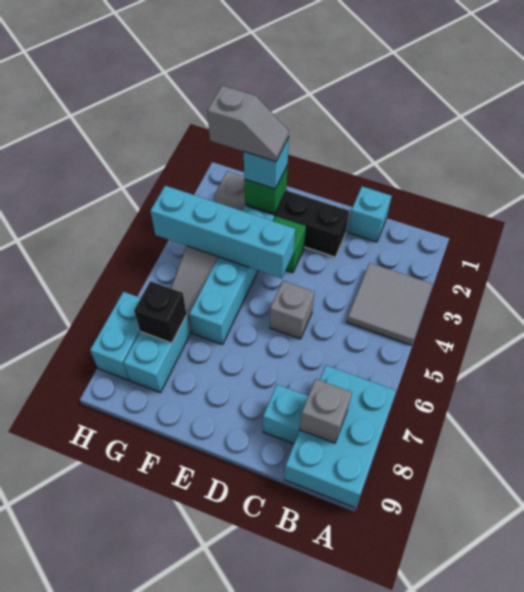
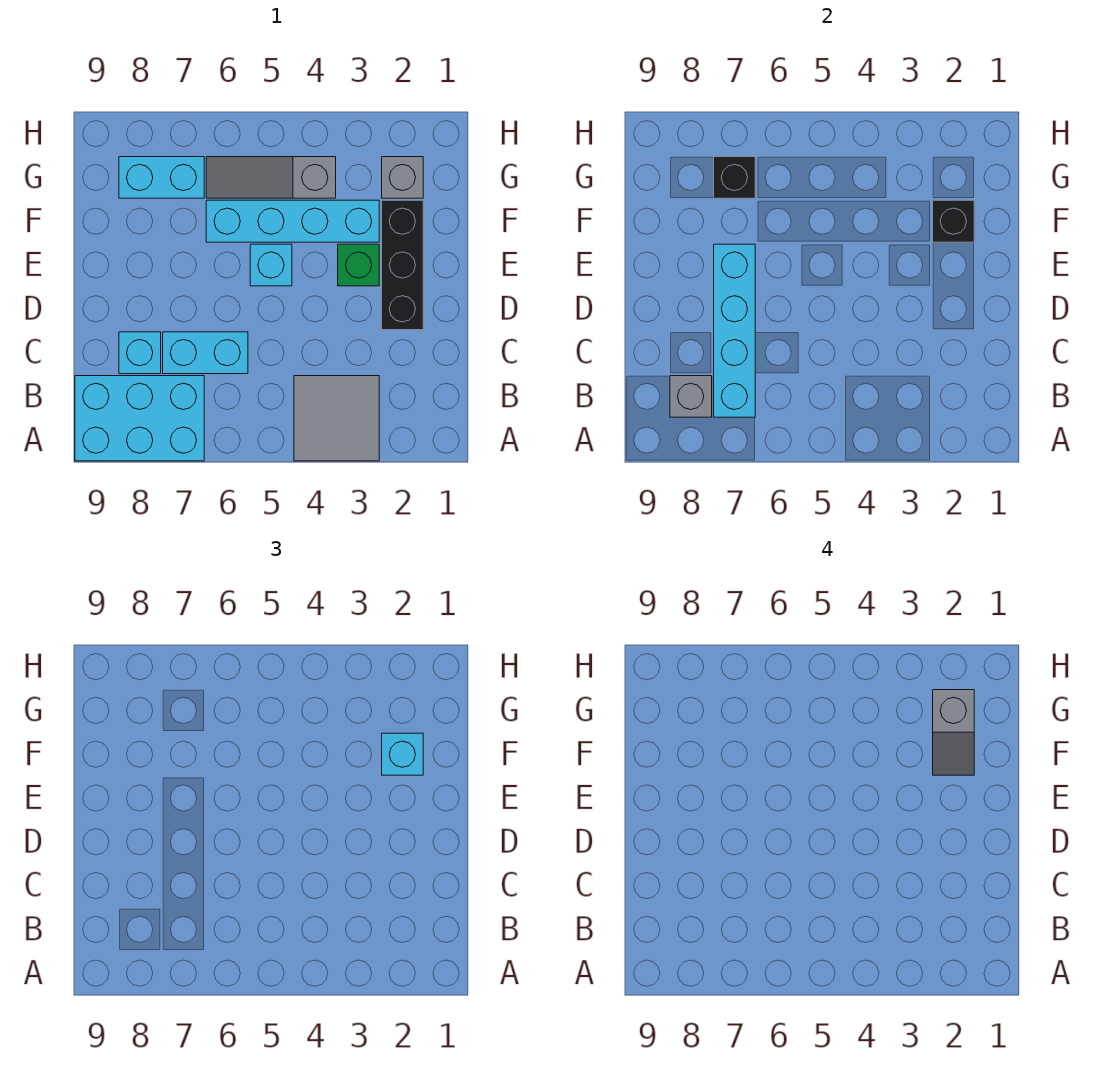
cyan 1x1 brick [348,186,392,242] -> cyan 1x1 brick moved to [250,244,292,286]
grey 1x1 brick [270,281,314,339] -> none
cyan 1x4 brick [150,186,295,278] -> cyan 1x4 brick moved to [714,244,755,417]
green 1x1 brick [244,165,288,214] -> black 1x1 brick [933,200,974,242]
cyan 1x2 brick [90,292,140,380] -> cyan 1x2 brick moved to [163,332,248,374]

